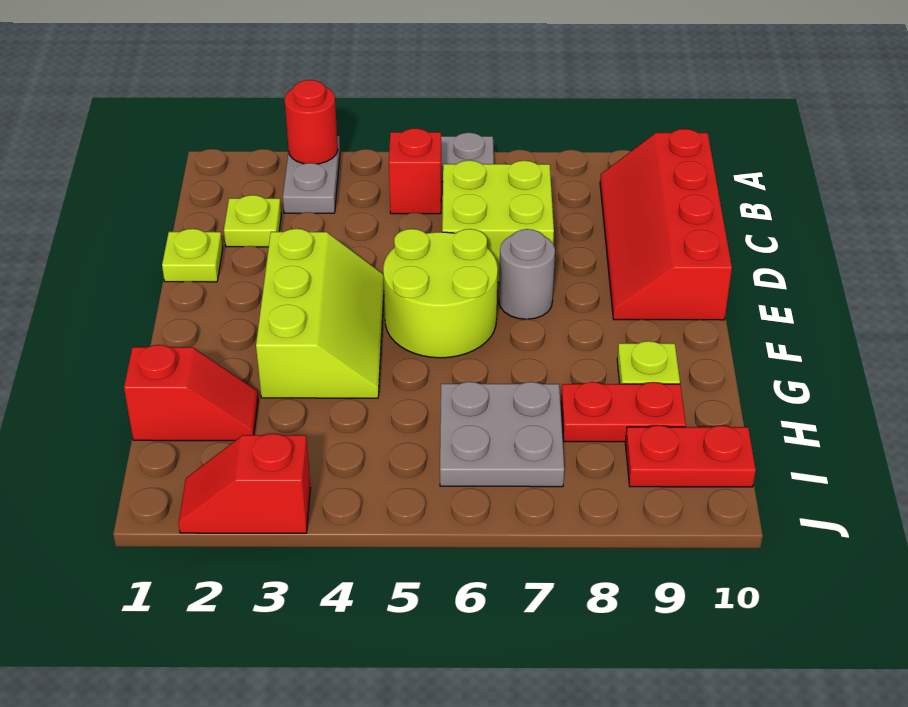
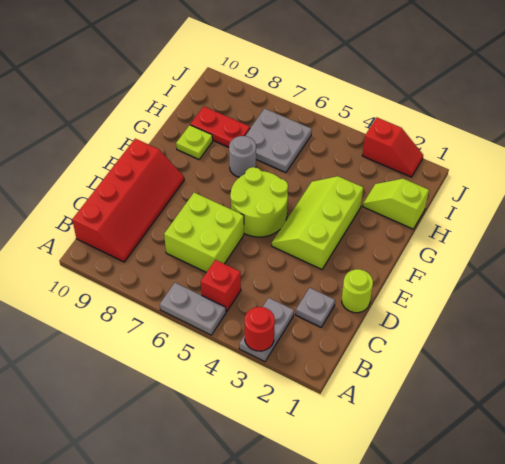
lime 1x1 plate [224,195,281,247] -> grey 1x1 plate [296,288,335,327]
lime 1x1 plate [162,229,223,282] -> lime 1x1 round brick [342,269,373,313]
grey 1x1 round brick [499,229,555,319] -> grey 1x1 round brick moved to [229,136,256,177]
red 1x2 slope [124,345,258,441] -> lime 1x2 slope [363,179,429,229]
red 1x2 plate [625,425,756,487] -> none

